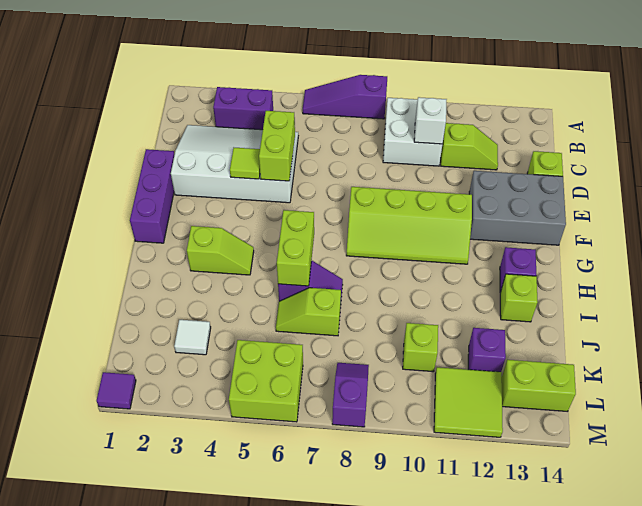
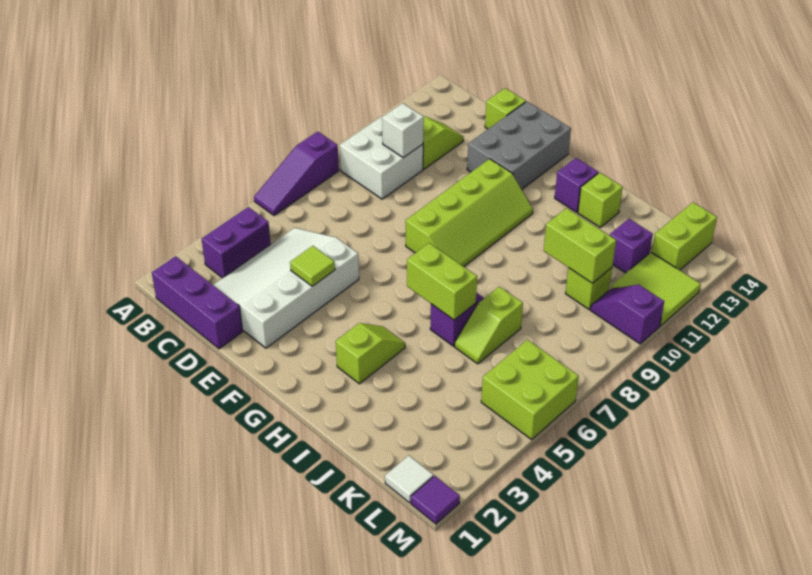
lime 1x2 brick [259,111,295,181] -> lime 1x2 brick moved to [544,208,616,283]
purple 1x3 brick [130,149,175,243] -> purple 1x3 brick moved to [152,256,243,349]
white 1x1 tile [174,320,211,355] -> white 1x1 tile moved to [385,456,433,503]
purple 1x2 slope [332,363,369,427] -> purple 1x2 slope moved to [590,285,664,344]

